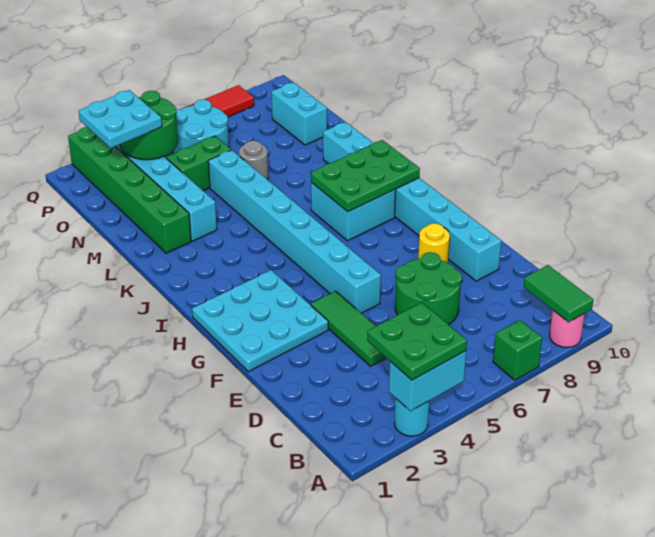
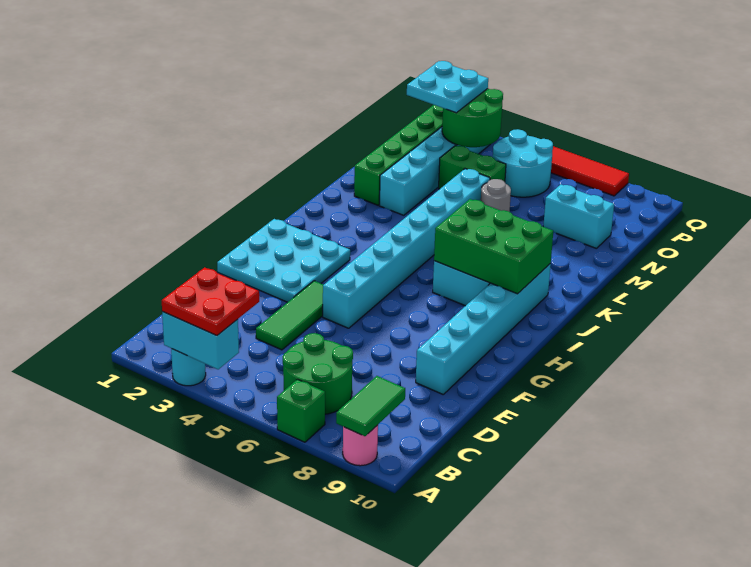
green 2x2 plate [367,302,467,380] -> red 2x2 plate [162,267,259,336]
green 2x2 round brick [395,252,462,325] -> green 2x2 round brick moved to [283,333,353,414]
cyan 1x8 brick [323,122,501,281] -> cyan 1x6 brick [416,263,551,394]
yellow 1x1 round brick [418,223,450,263] -> none
green 2x3 plate [311,140,420,212] -> green 2x3 brick [434,199,553,294]
cyan 1x2 brick [271,82,327,145] -> cyan 1x2 brick turned to [543,184,614,249]

